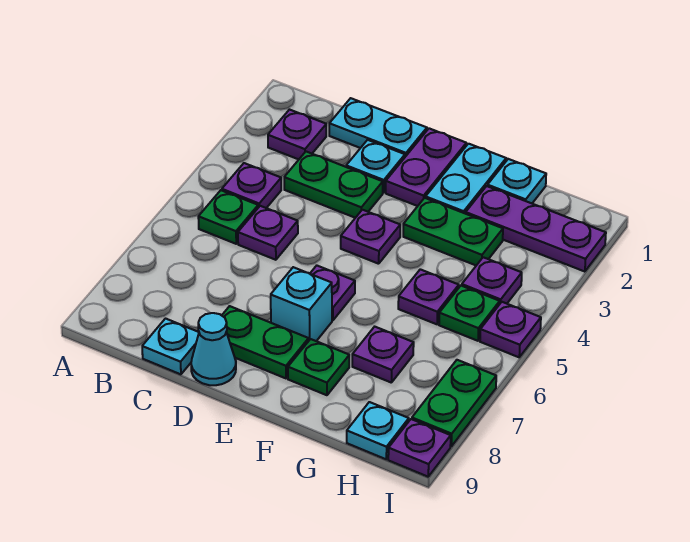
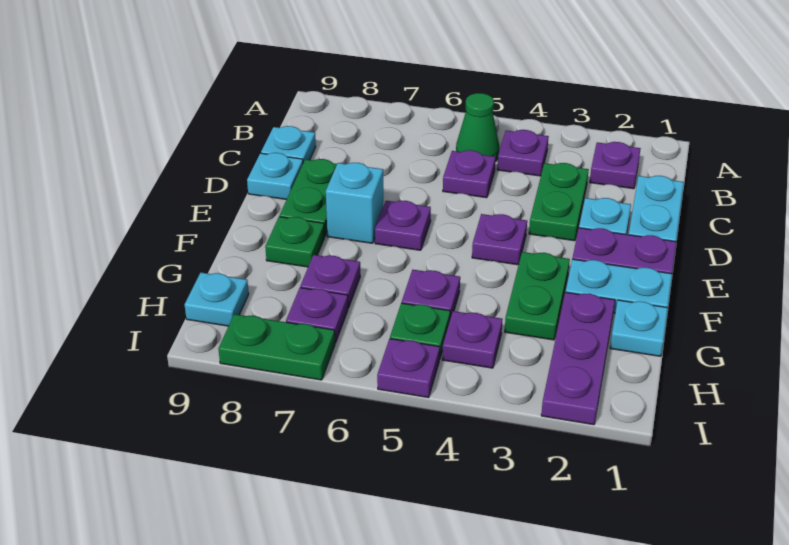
green 1x1 plate [198,190,258,244] -> green 1x1 cone [456,93,499,162]
cyan 1x1 cone [191,313,236,385] -> cyan 1x1 plate [247,153,303,200]
purple 1x1 plate [388,419,451,477] -> purple 1x1 plate moved to [286,288,348,343]

